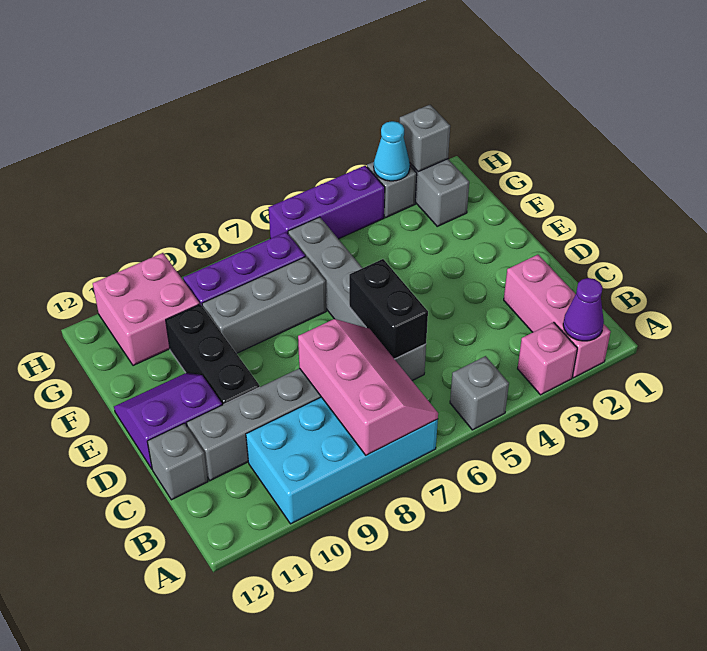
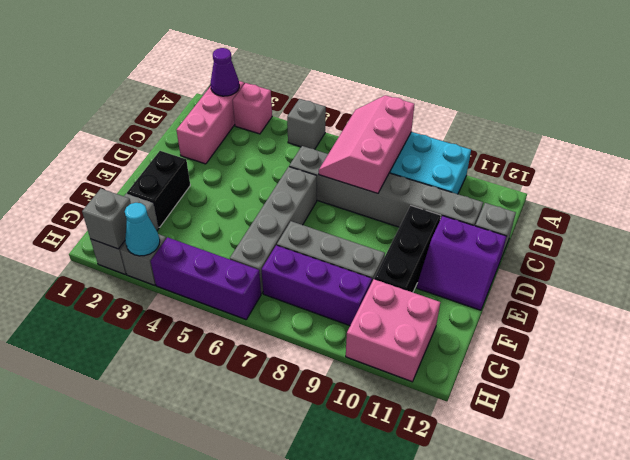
black 1x2 brick [349,259,428,359] -> black 1x2 brick moved to [127,151,190,227]

